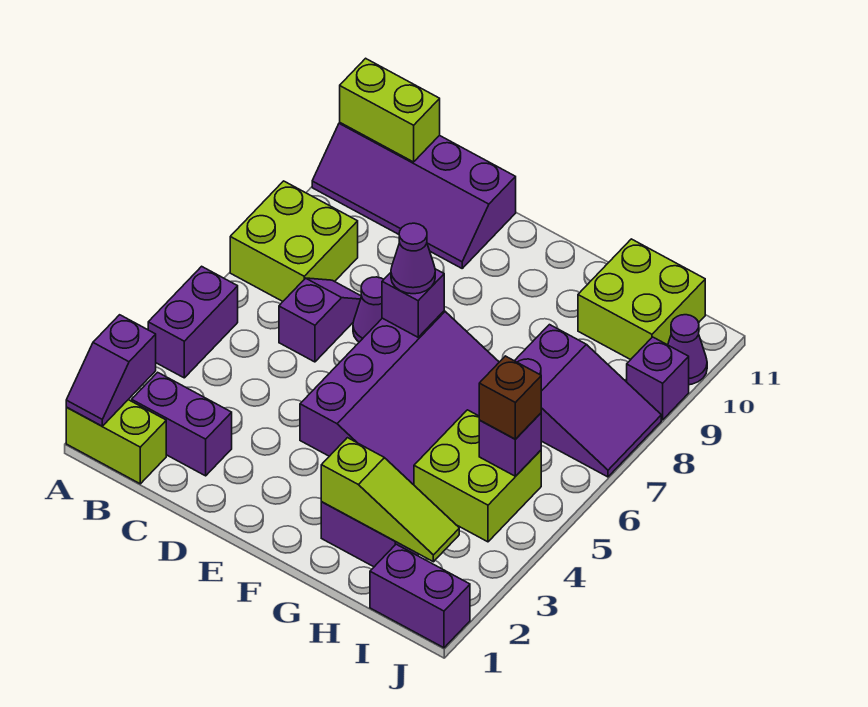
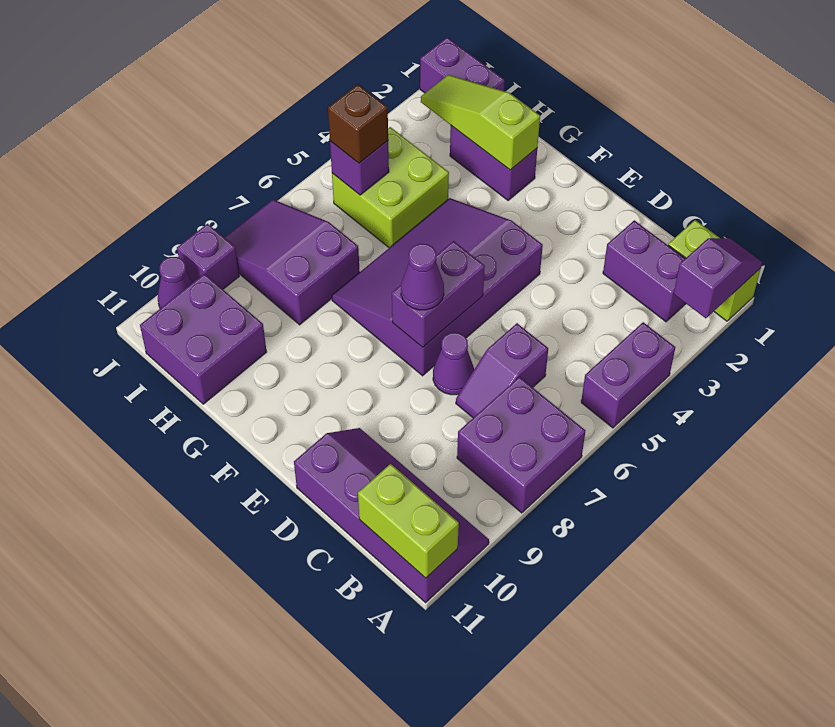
lime 2x2 brick [230,181,358,301] -> purple 2x2 brick [457,377,585,513]
purple 1x1 brick [382,269,444,337] -> purple 1x2 brick [392,241,485,347]
lime 2x2 brick [578,239,705,360] -> purple 2x2 brick [140,274,266,404]

